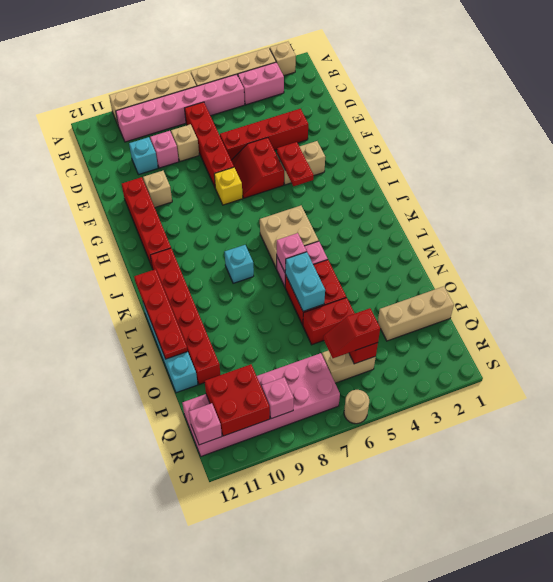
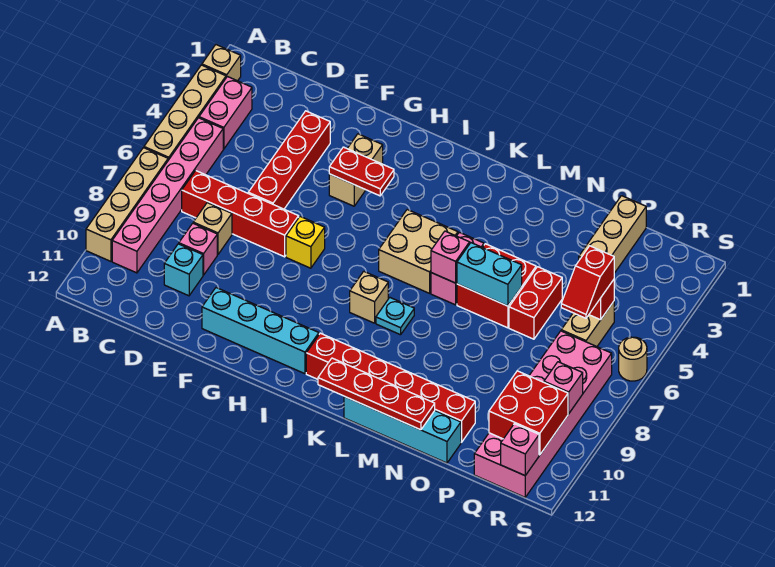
red 2x2 slope [231,138,284,198] -> none
tan 1x1 brick [143,171,172,207] -> tan 1x1 brick moved to [350,271,388,323]
red 1x4 brick [122,177,171,266] -> cyan 1x4 brick [202,288,319,374]
cyan 1x1 brick [225,245,254,283] -> cyan 1x1 plate [376,298,414,335]

